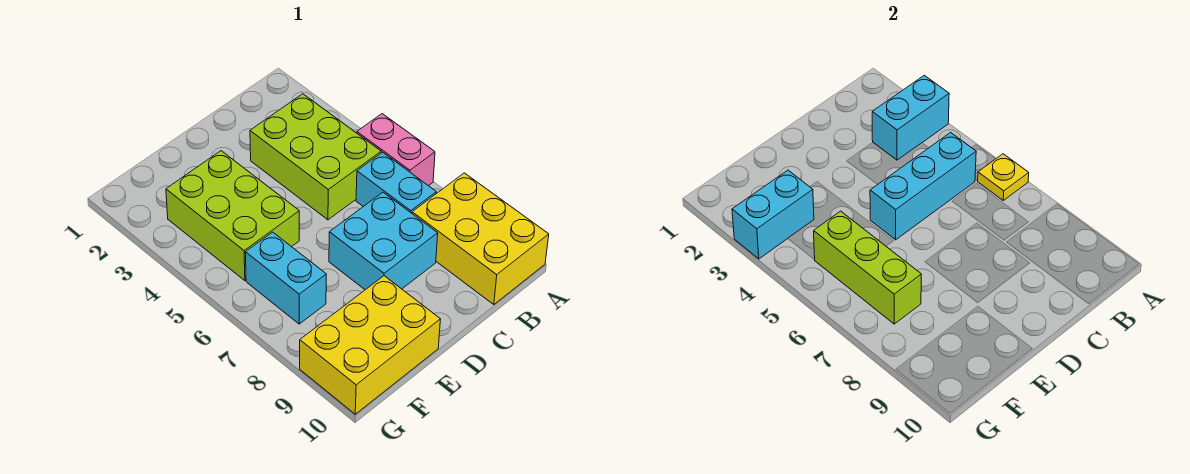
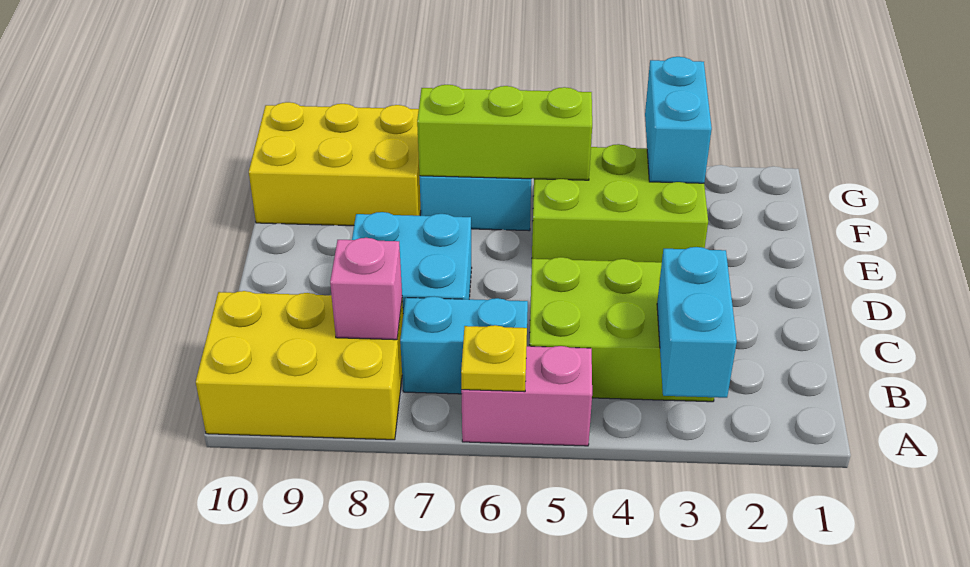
cyan 1x3 brick [870,133,976,240] -> none
none -> pink 1x1 brick [330,238,402,340]
yellow 2x3 brick [300,276,440,414] -> yellow 2x3 brick turned to [249,102,421,226]

